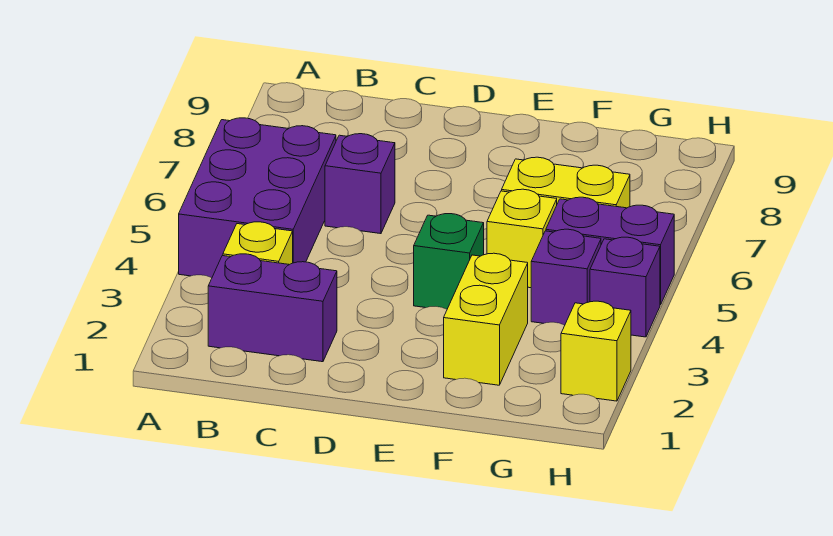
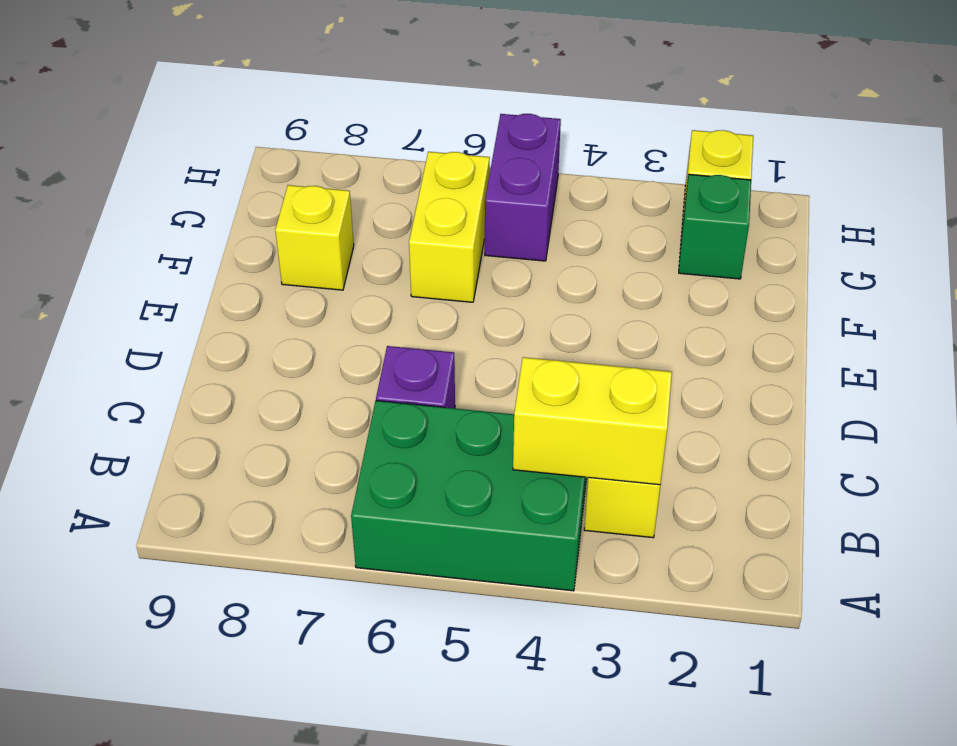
purple 2x3 brick [179,118,336,278] -> green 2x3 brick [351,401,587,591]
purple 1x2 brick [208,254,337,362] -> none
green 1x1 brick [414,214,484,309] -> green 1x1 brick moved to [679,174,751,279]
yellow 1x2 brick [444,253,528,385] -> yellow 1x2 brick moved to [513,357,672,485]
yellow 1x1 brick [487,189,557,288] -> yellow 1x1 brick moved to [275,185,354,290]
purple 1x1 brick [531,229,601,325] -> none
purple 1x1 brick [590,237,660,337] -> none

